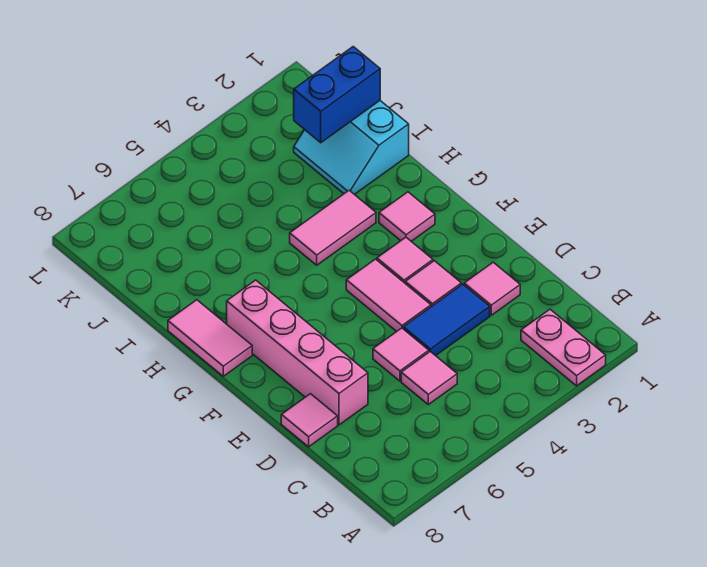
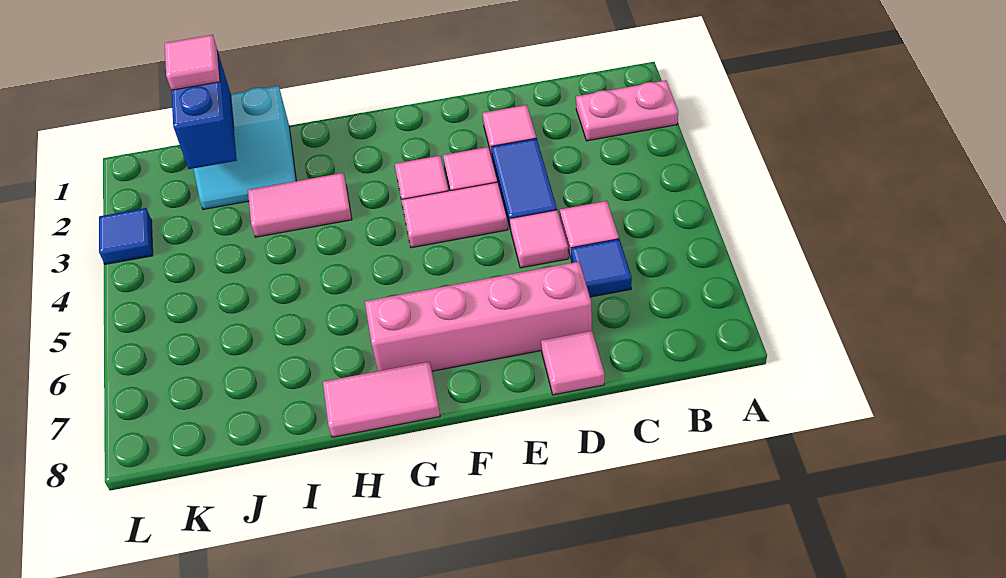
none -> blue 1x1 tile [571,239,632,297]
pink 1x1 tile [379,192,435,241] -> pink 1x1 tile moved to [165,35,220,90]
pink 1x2 tile [290,190,376,265] -> pink 1x2 tile turned to [248,173,352,237]
none -> blue 1x1 tile [99,208,153,264]

